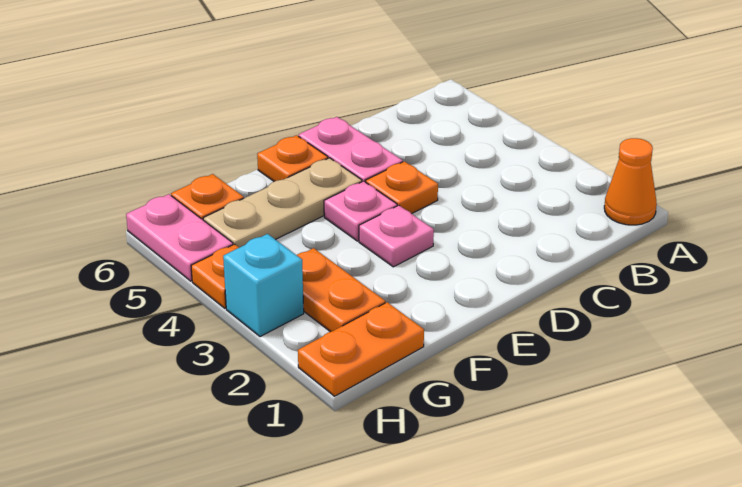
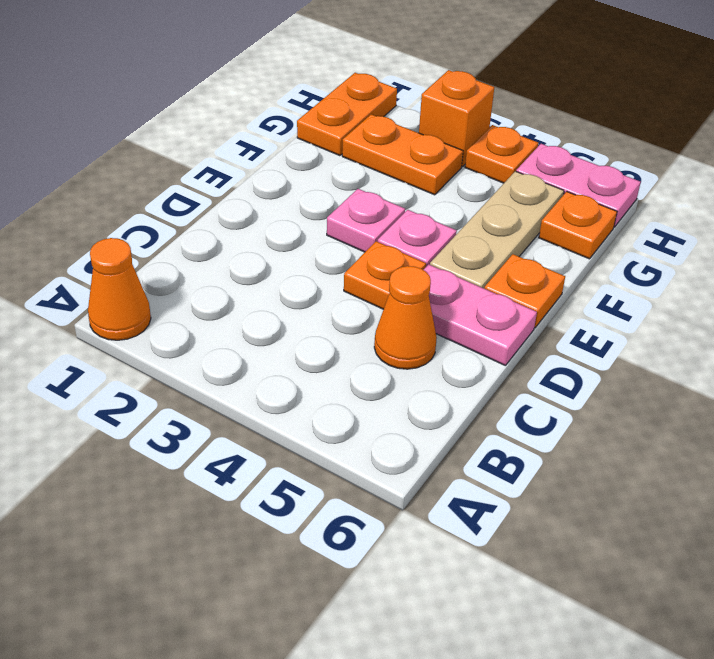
none -> orange 1x1 cone [374,266,437,369]
cyan 1x1 brick [223,234,304,337] -> orange 1x1 brick [419,70,494,167]

